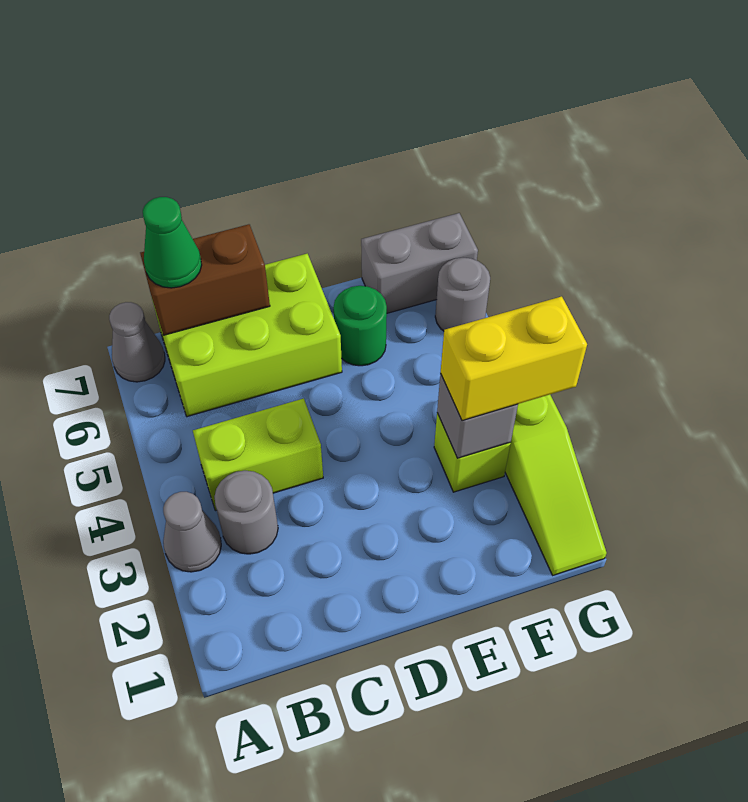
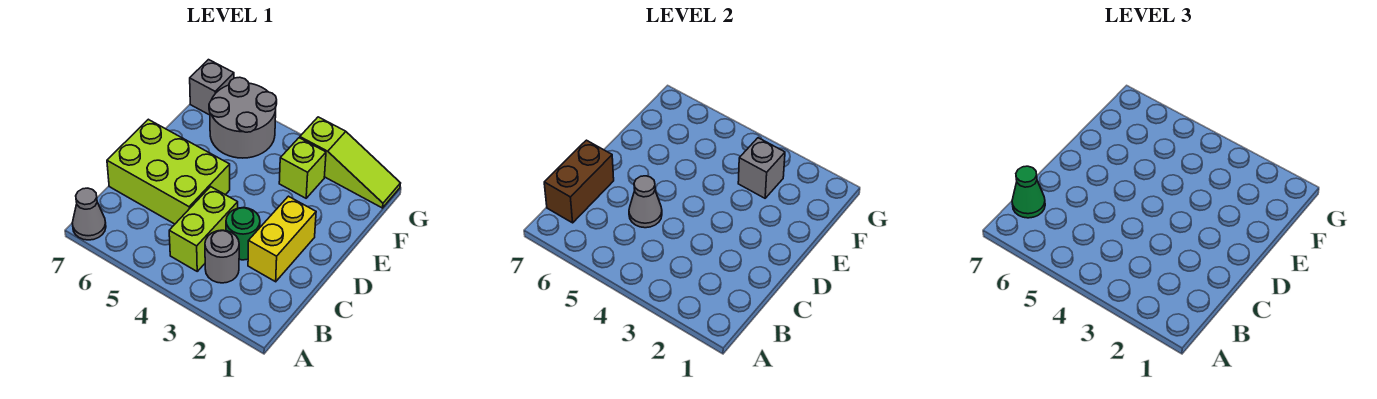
grey 1x1 cone [163,492,221,572] -> grey 1x1 cone moved to [629,176,662,228]
lime 2x3 brick [153,254,342,417] -> lime 2x3 brick turned to [107,119,230,224]
green 1x1 round brick [333,286,387,366] -> green 1x1 round brick moved to [226,208,260,260]
yellow 1x2 brick [441,296,587,421] -> yellow 1x2 brick moved to [248,196,316,282]
grey 1x2 brick [361,213,478,313] -> grey 1x1 brick [190,60,234,115]
grey 1x1 round brick [435,258,490,331] -> grey 2x2 round brick [209,77,277,158]

